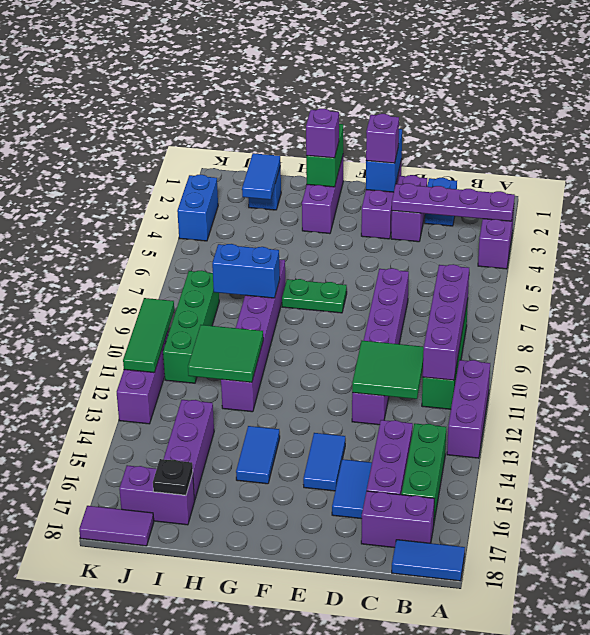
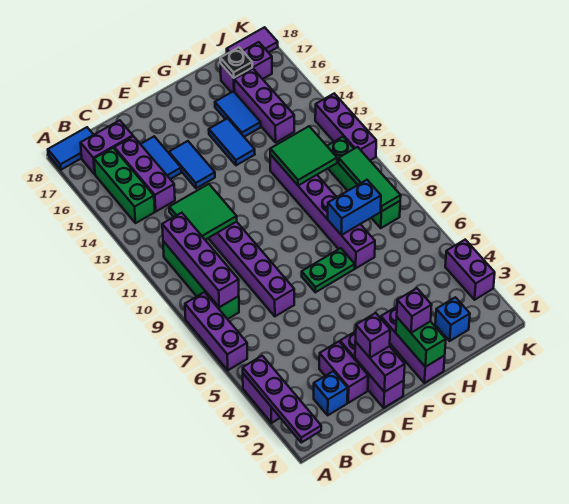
purple 1x4 plate [392,183,515,221] -> purple 1x4 plate turned to [243,356,321,442]
purple 1x3 brick [447,360,490,458] -> purple 1x3 brick moved to [185,292,247,370]
blue 1x2 brick [366,129,402,192] -> purple 1x2 brick [355,342,405,392]
blue 1x2 tile [242,153,281,200] -> blue 1x2 tile moved to [215,91,261,137]
blue 1x2 brick [177,175,218,241] -> purple 1x2 brick [445,240,495,300]
green 1x3 tile [123,298,174,373] -> green 1x3 tile moved to [339,147,401,212]

